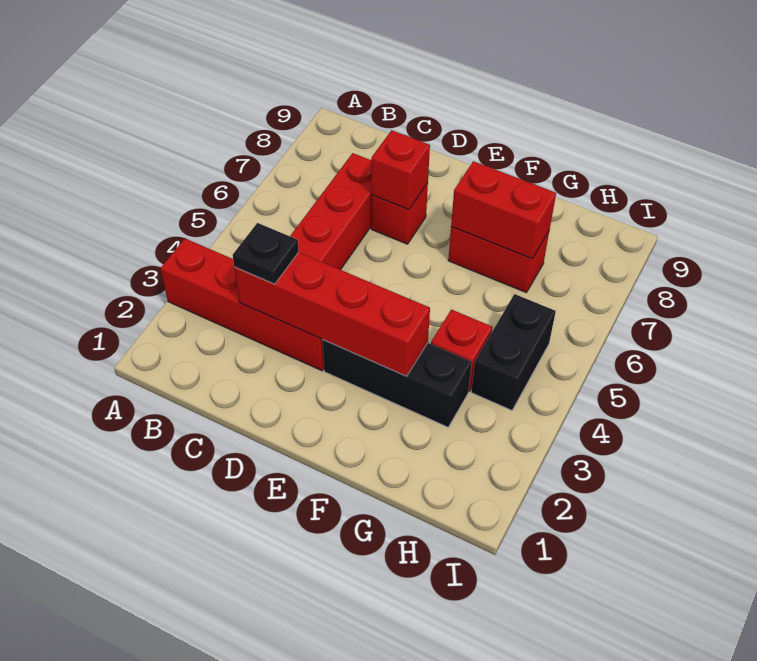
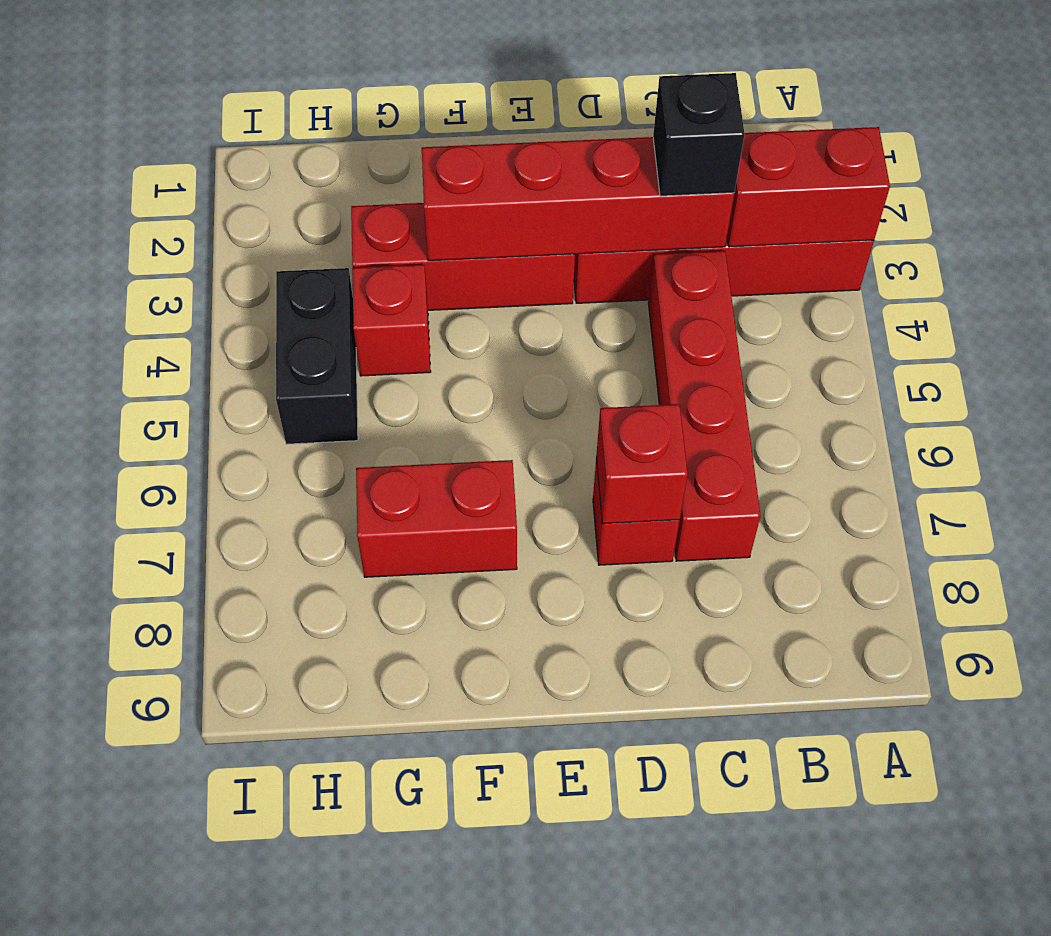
black 1x1 plate [233,223,299,284] -> black 1x1 brick [653,73,745,196]
black 1x3 brick [322,340,472,427] -> red 1x3 brick [351,203,575,310]
red 1x2 brick [451,161,556,259] -> red 1x2 brick moved to [727,127,890,247]

